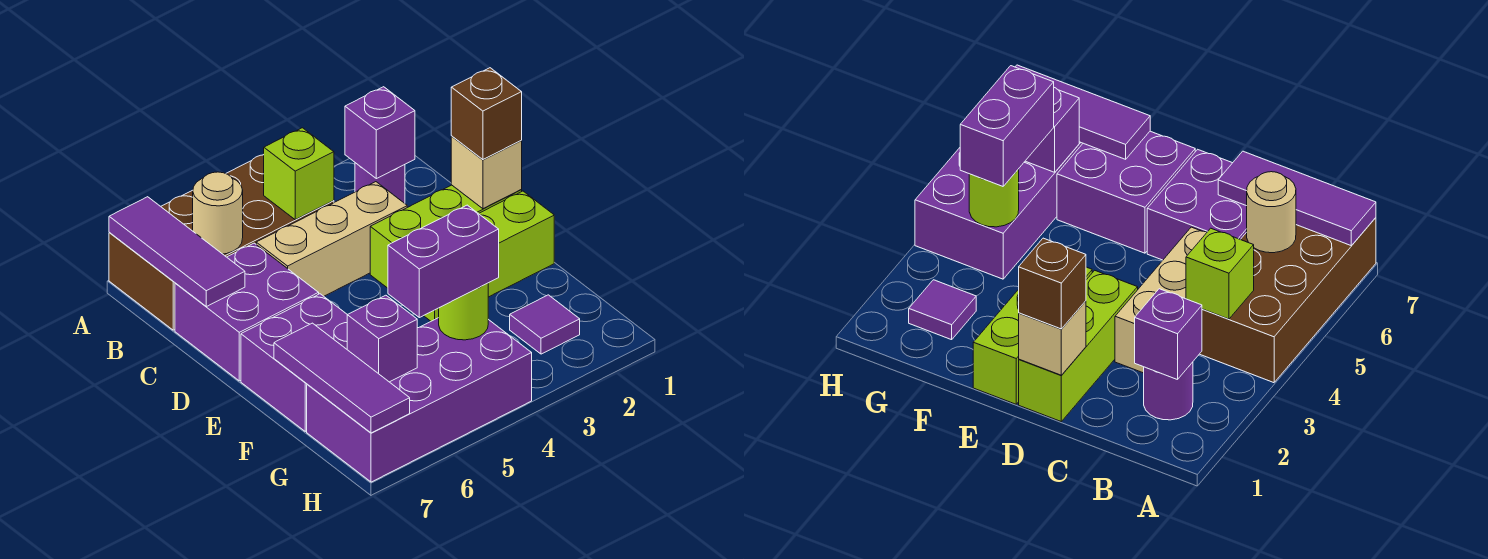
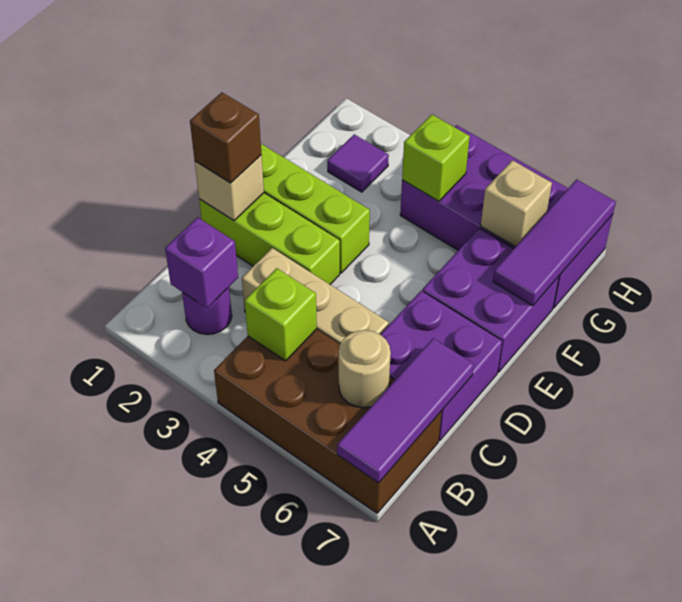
lime 1x1 round brick [439,283,488,340] -> lime 1x1 brick [402,115,470,201]
purple 1x2 brick [388,205,499,318] -> none
purple 1x1 brick [347,295,417,382] -> tan 1x1 brick [481,160,552,247]

